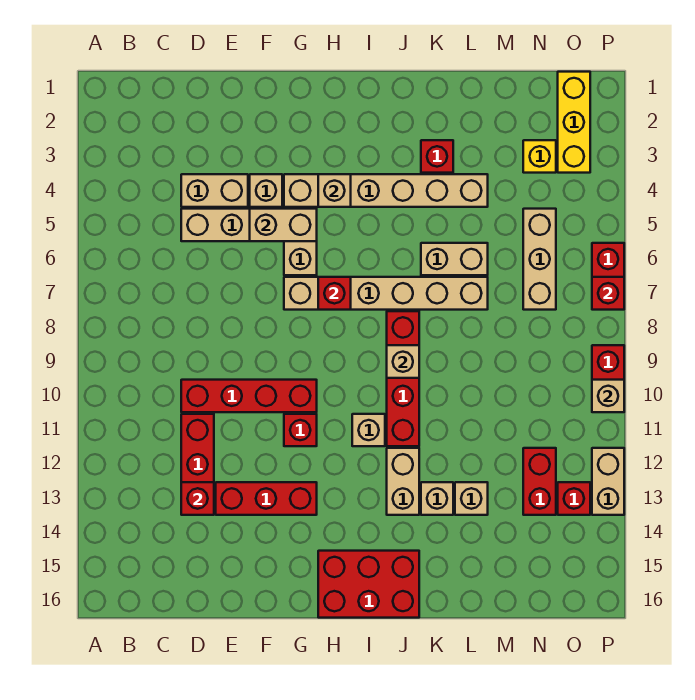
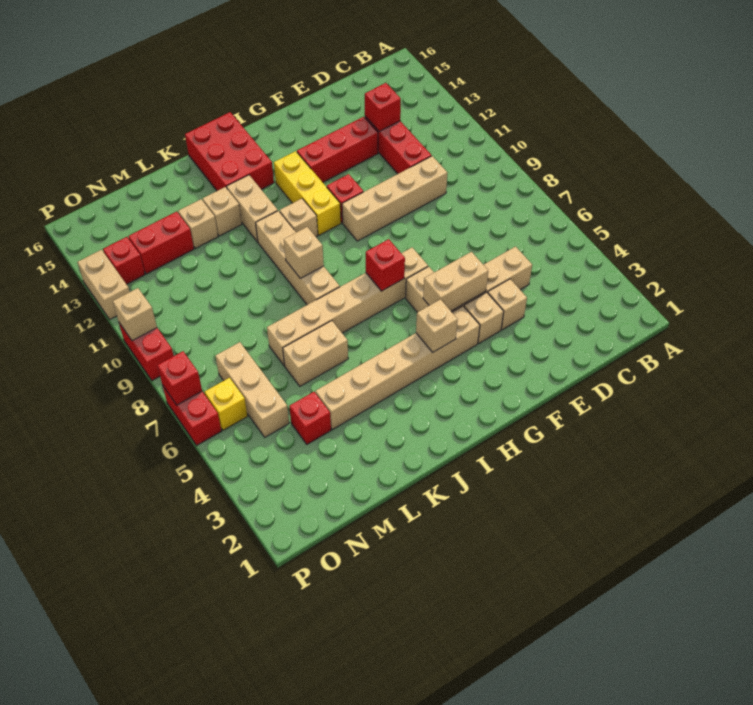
tan 1x2 brick [181,174,248,207] -> tan 1x1 brick [488,279,527,330]
red 1x4 brick [181,380,317,412] -> tan 1x4 brick [342,156,447,241]
red 2x3 brick [318,551,419,618] -> red 2x3 brick turned to [185,112,274,191]
red 1x4 brick [387,311,419,446] -> tan 1x4 brick [256,211,340,305]
red 1x1 brick [421,140,453,173] -> red 1x1 brick moved to [289,392,331,444]
yellow 1x1 brick [523,140,556,173] -> yellow 1x1 brick moved to [205,378,247,430]
red 1x2 brick [523,448,556,515] -> red 1x2 brick turned to [128,212,194,274]
yellow 1x3 brick [558,72,590,173] -> yellow 1x3 brick moved to [274,151,341,235]

